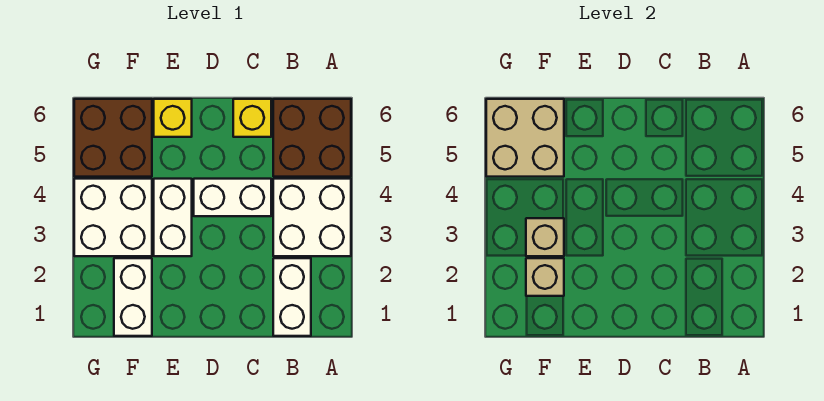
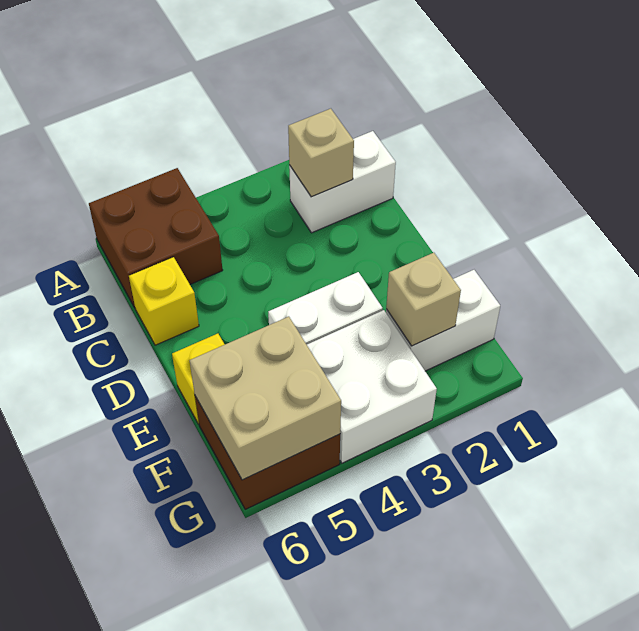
white 2x2 brick [273,179,351,256] -> none
white 1x2 brick [194,179,271,216] -> none
tan 1x1 brick [526,218,564,256] -> tan 1x1 brick moved to [288,109,354,197]

